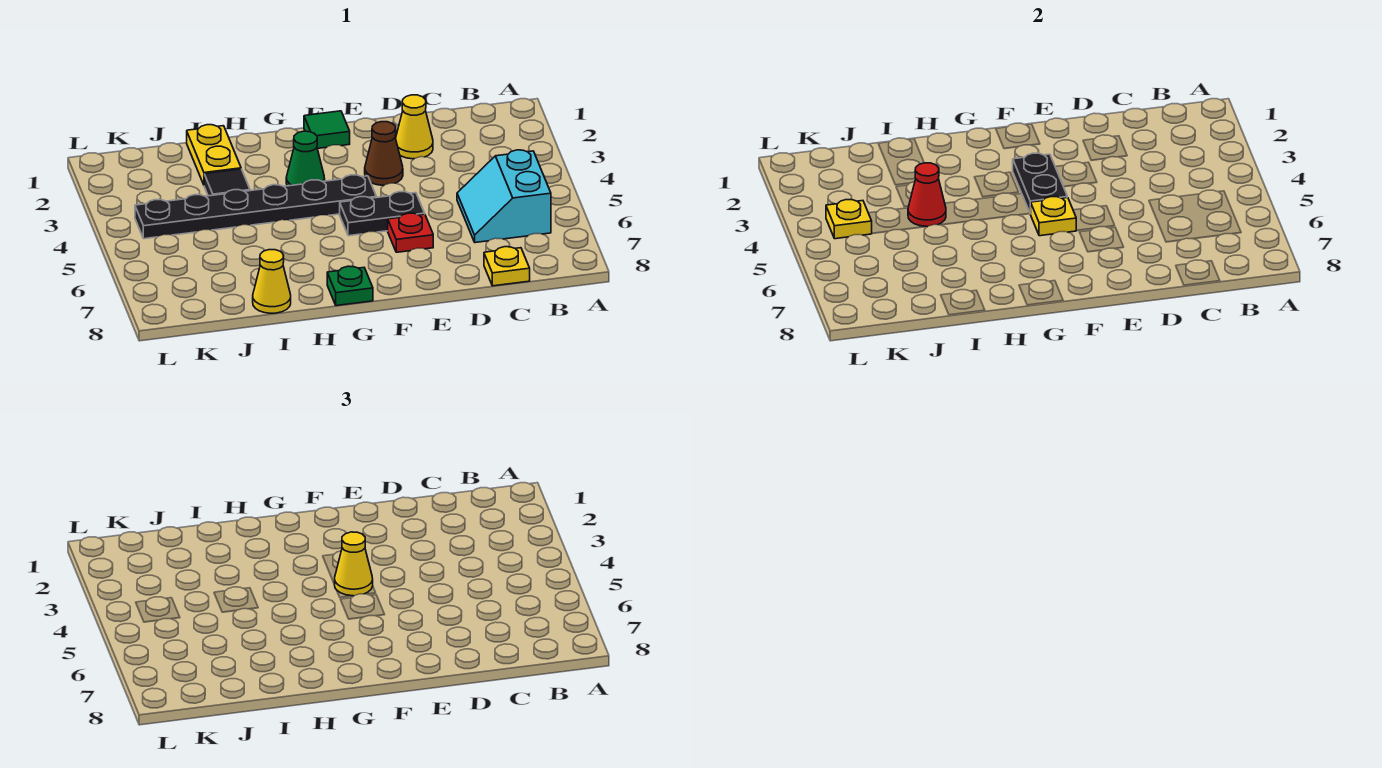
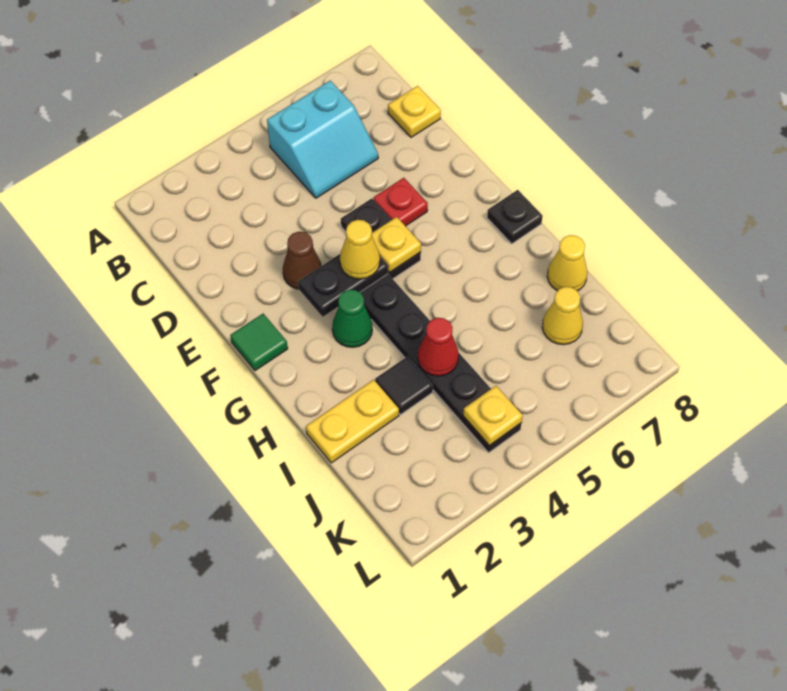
yellow 1x1 cone [396,95,433,159] -> yellow 1x1 cone moved to [542,287,583,345]
green 1x1 plate [327,266,373,306] -> black 1x1 plate [487,190,543,244]

